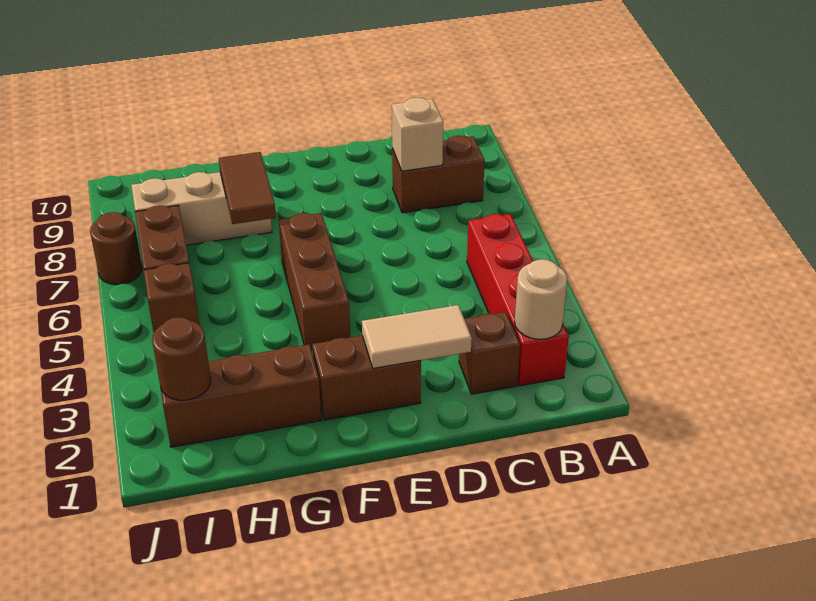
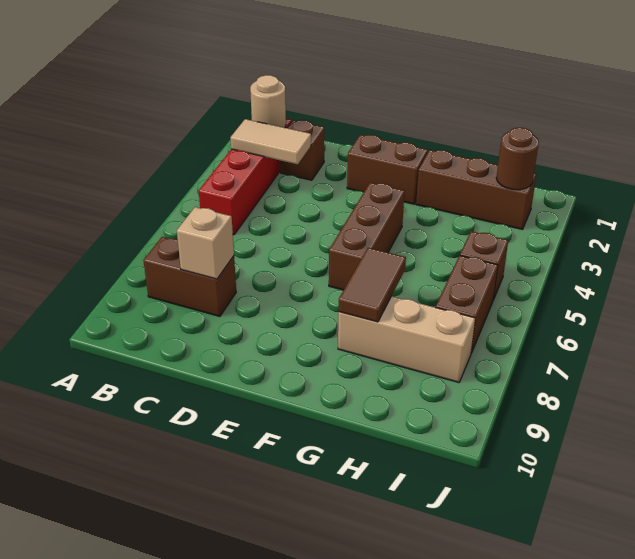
tan 1x2 tile [362,305,472,368] -> tan 1x2 tile moved to [230,119,311,164]
brown 1x1 round brick [90,212,142,285] -> none

